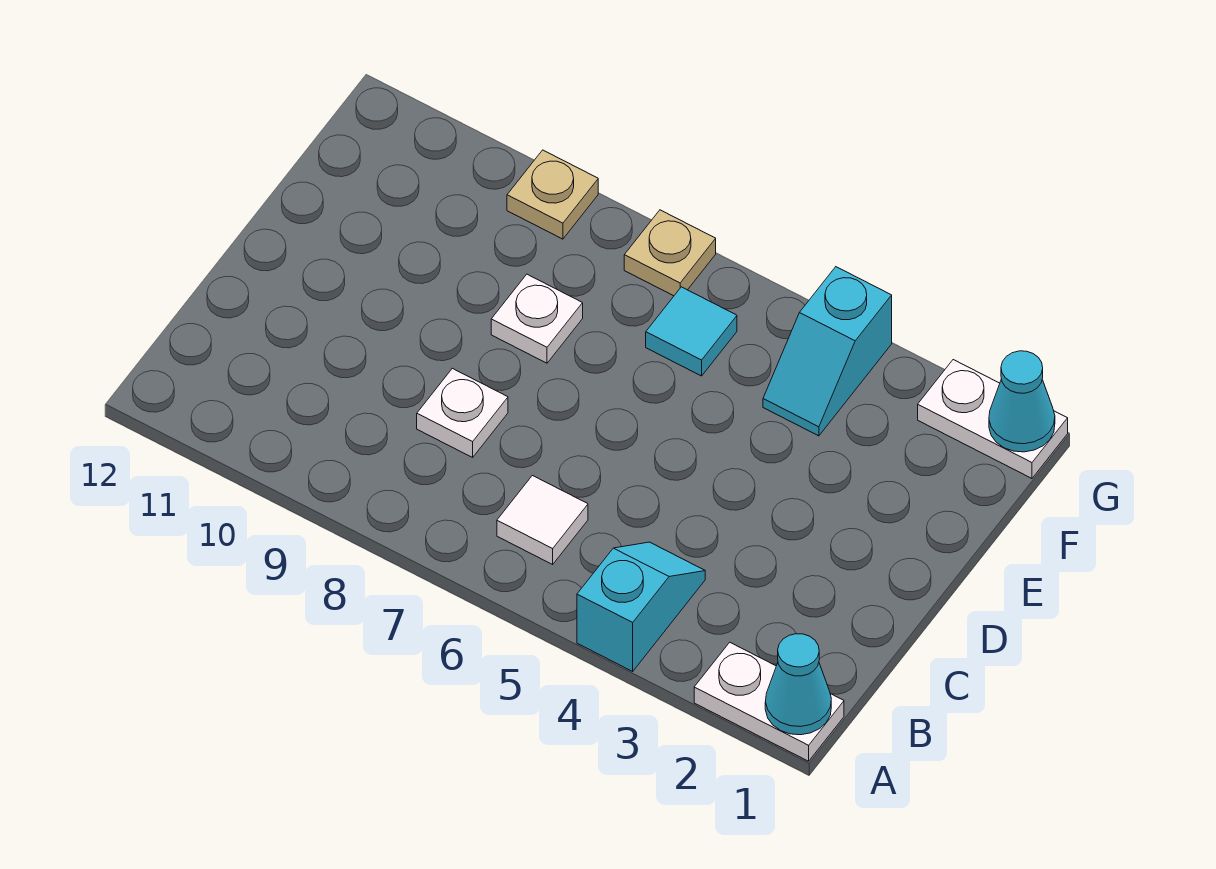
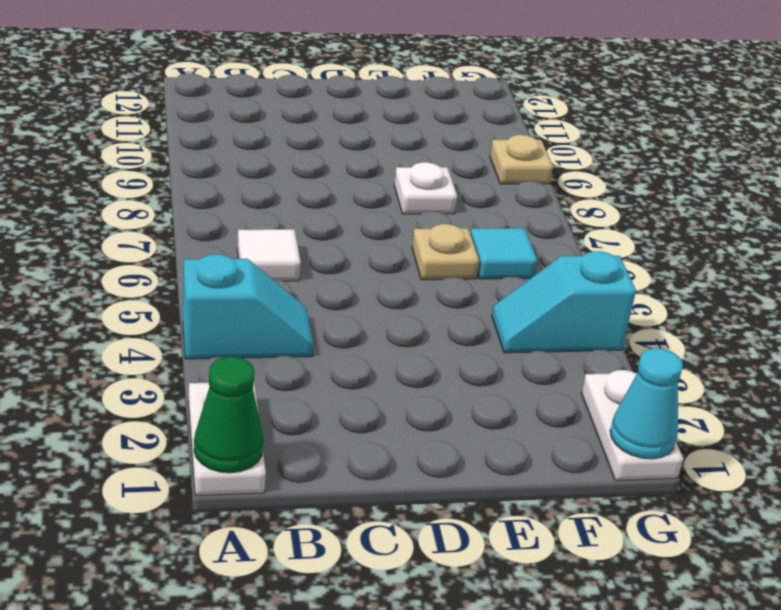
cyan 1x1 cone [765,634,831,735] -> green 1x1 cone [194,357,263,473]
white 1x1 plate [417,368,508,457] -> none
tan 1x1 plate [624,210,716,296] -> tan 1x1 plate moved to [412,224,479,280]

